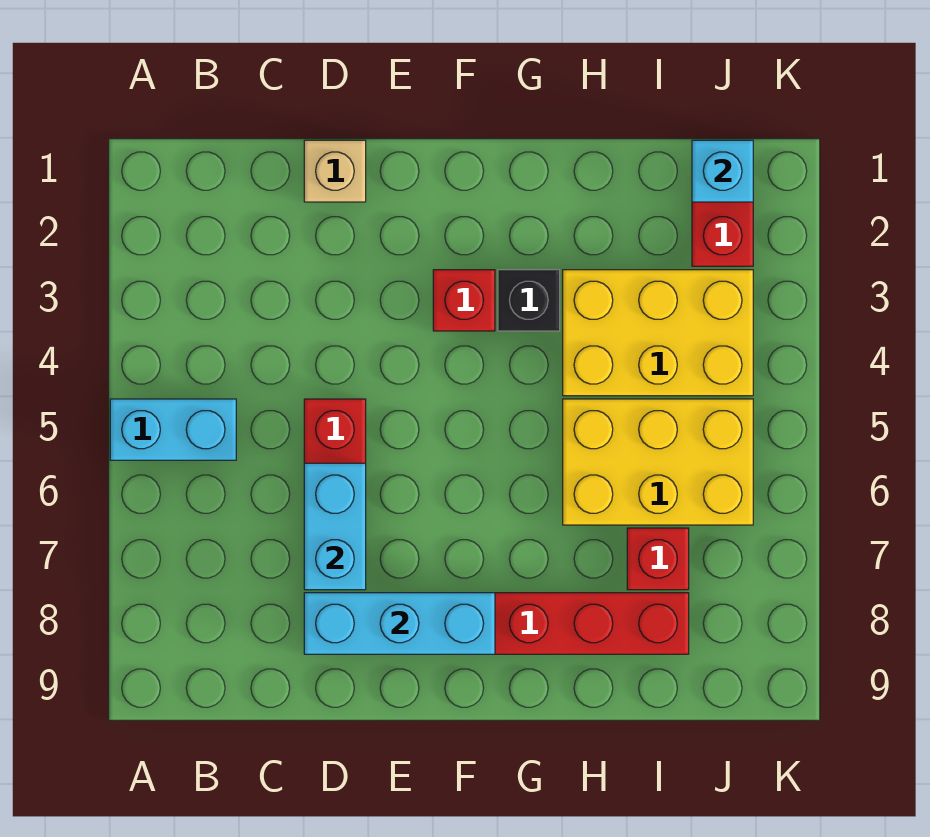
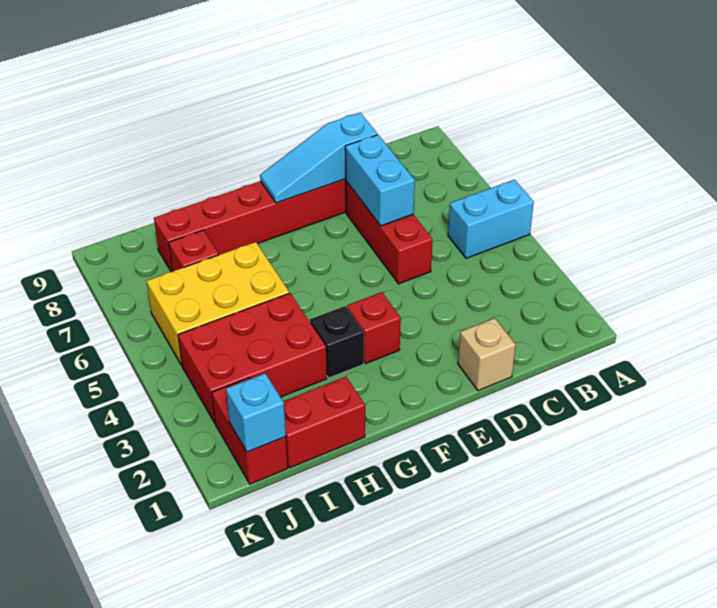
cyan 1x3 brick [304,593,495,654] -> cyan 1x3 slope [260,113,377,203]
none -> red 1x2 brick [283,377,365,468]
yellow 2x3 brick [563,270,753,396] -> red 2x3 brick [178,293,327,423]

